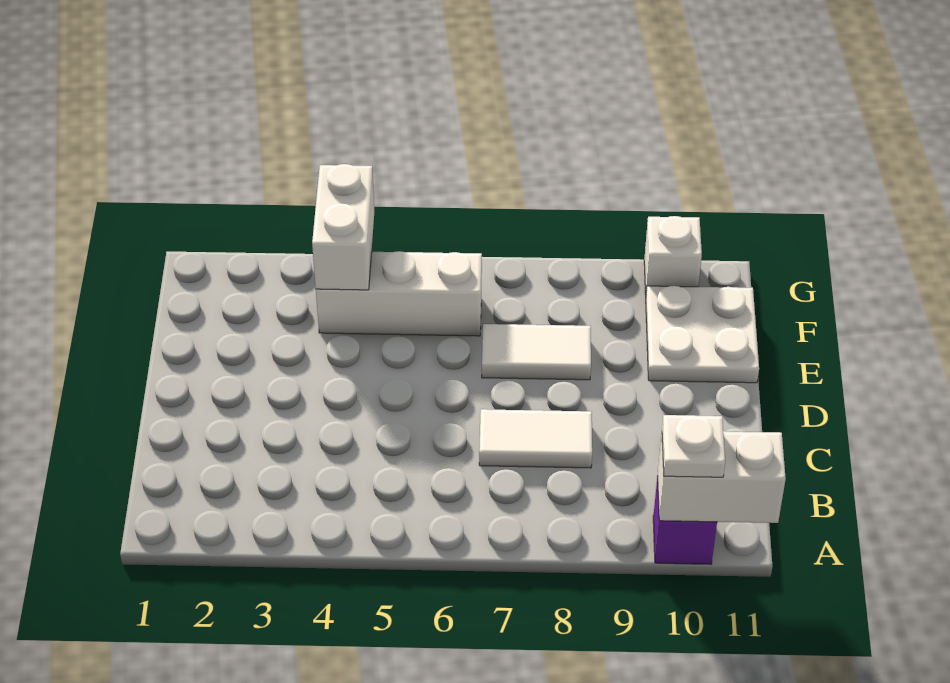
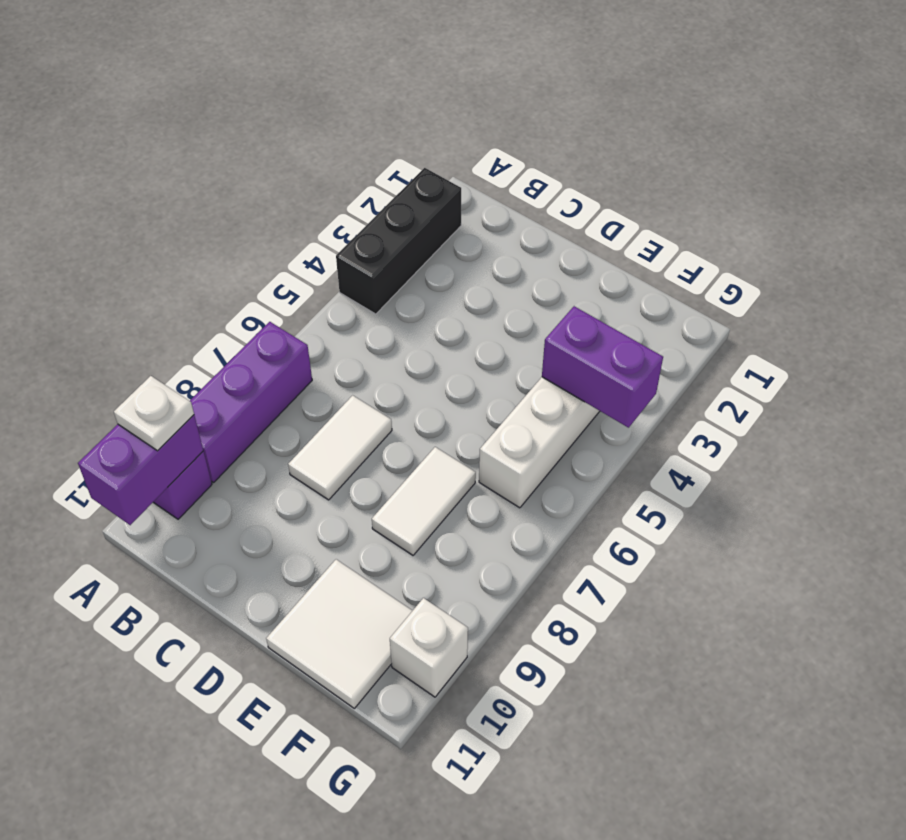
none -> black 1x3 brick [336,168,461,314]
none -> purple 1x3 brick [190,322,312,482]
white 1x2 brick [658,431,786,523] -> purple 1x2 brick [78,415,203,525]
white 2x2 plate [646,286,759,383] -> white 2x2 tile [266,559,412,708]
white 1x2 brick [312,164,374,290] -> purple 1x2 brick [542,306,663,428]

